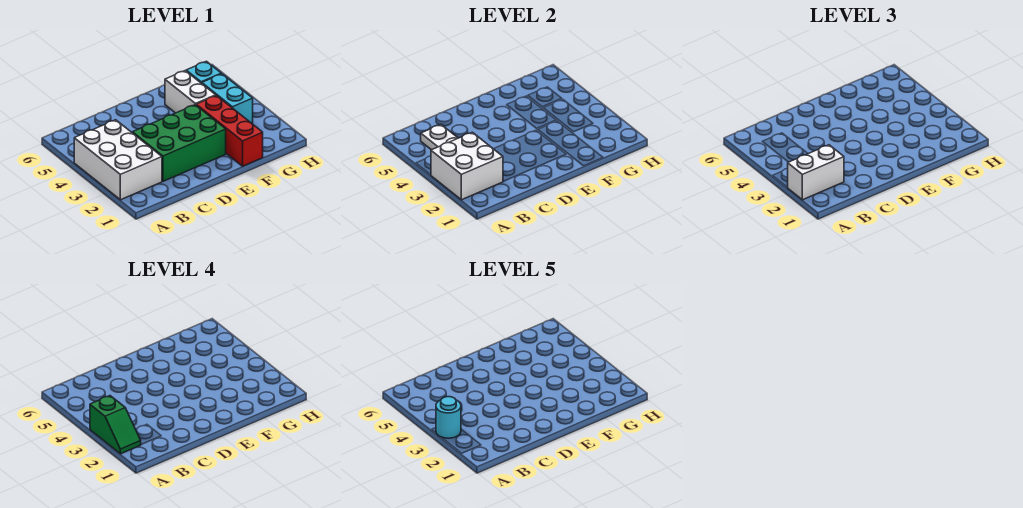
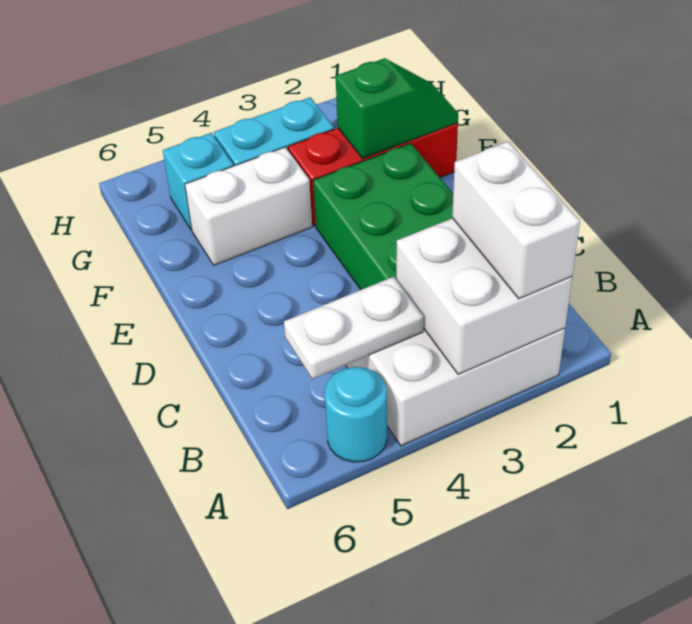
green 1x2 slope [90,396,141,454] -> green 1x2 slope moved to [336,58,458,159]
cyan 1x1 round brick [436,397,461,438] -> cyan 1x1 round brick moved to [325,367,387,462]

